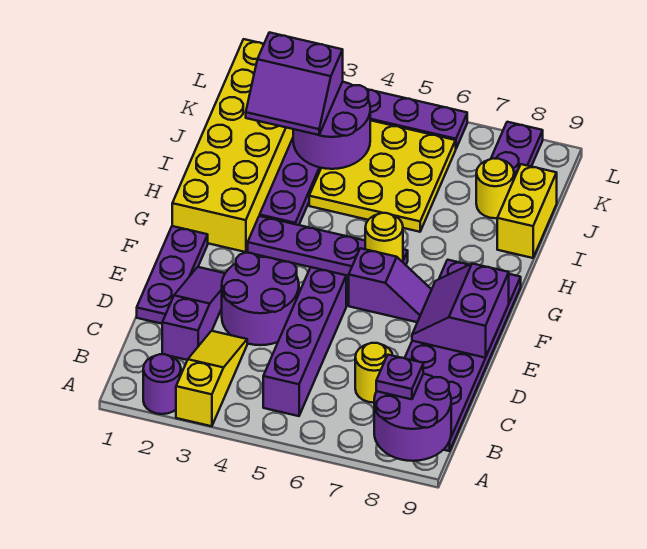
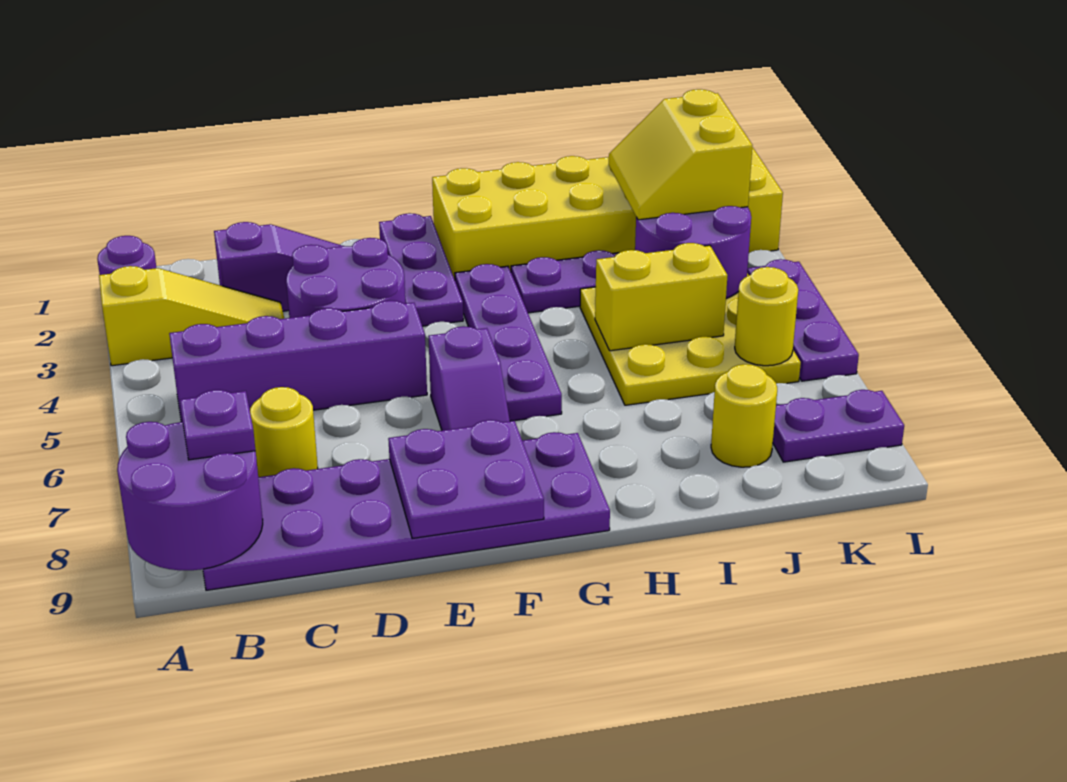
purple 1x3 plate [137,226,208,324] -> purple 1x3 plate turned to [379,213,463,326]
purple 2x2 slope [412,264,509,358] -> purple 2x2 plate [388,420,544,539]
yellow 1x1 round brick [365,213,403,262] -> yellow 1x1 round brick moved to [735,267,798,366]
yellow 1x2 brick [497,164,557,258] -> yellow 1x2 brick moved to [595,243,728,351]
purple 2x2 slope [246,32,343,135] -> yellow 2x2 slope [609,89,752,220]

